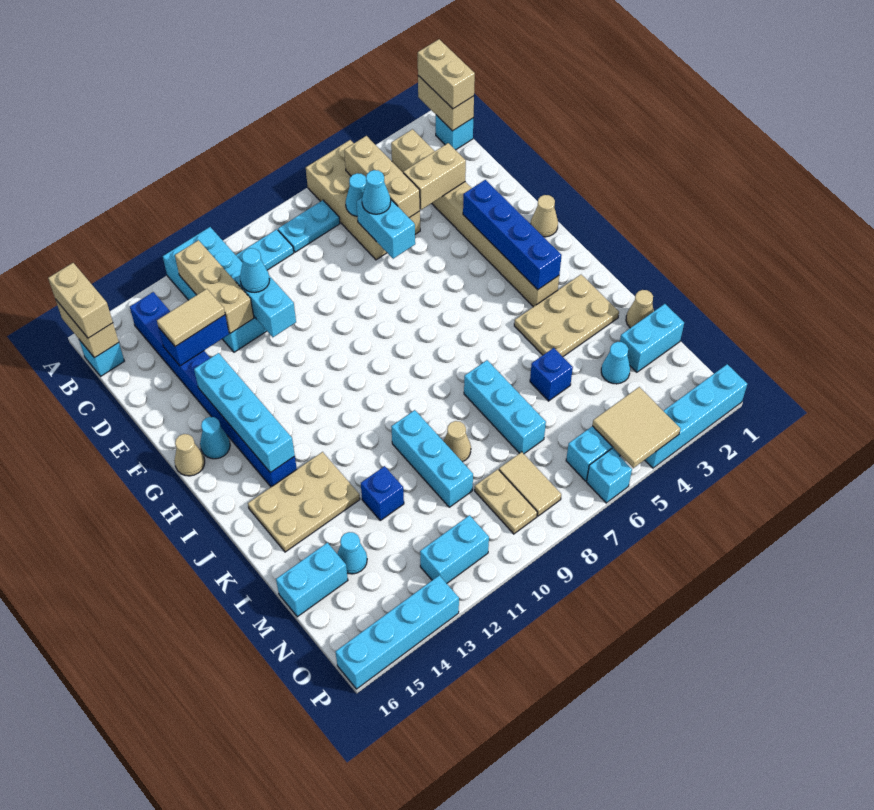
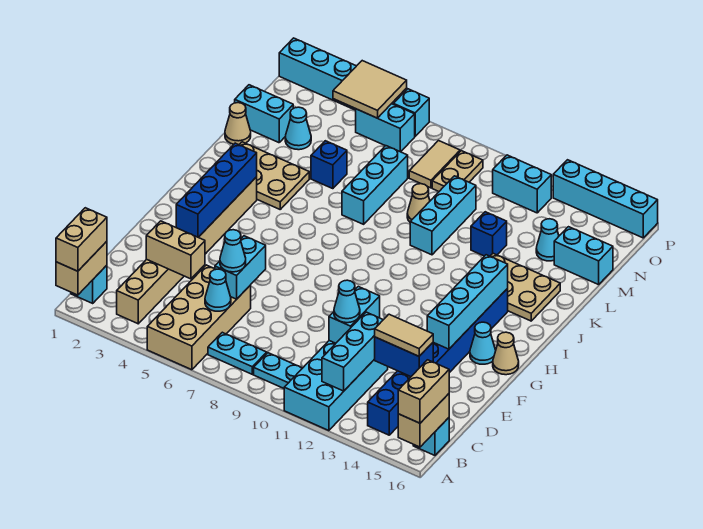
tan 1x3 brick [344,136,420,218] -> none
tan 1x3 brick [175,240,254,333] -> cyan 1x3 brick [322,312,383,391]
tan 1x1 cone [531,195,558,237] -> none

